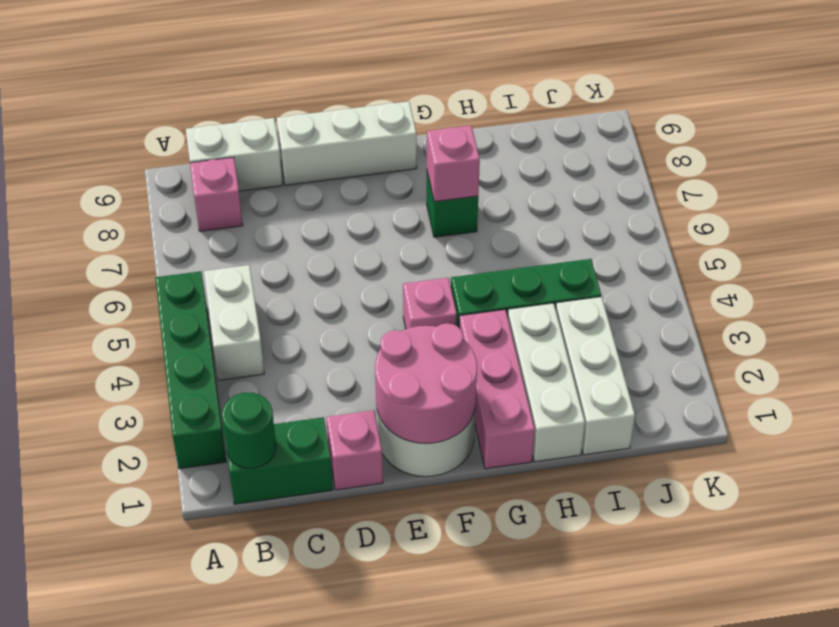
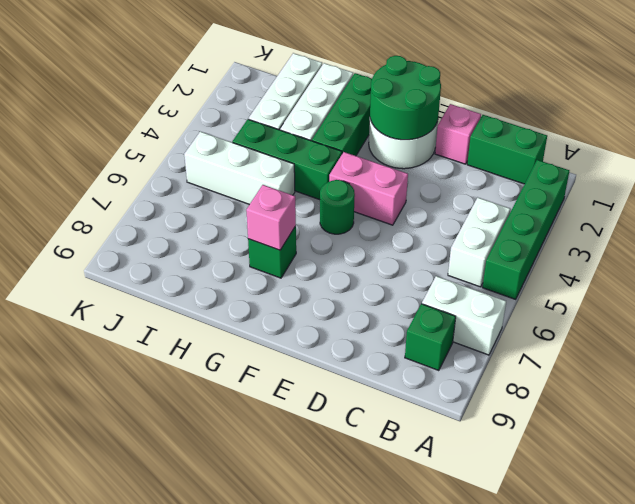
green 1x1 round brick [222,393,276,468] -> green 1x1 round brick moved to [320,180,355,234]
pink 1x1 brick [190,157,243,231] -> green 1x1 brick [405,304,456,371]
white 1x2 brick [186,118,283,191] -> white 1x2 brick moved to [422,276,506,355]
white 1x3 brick [277,101,417,185] -> white 1x3 brick moved to [184,132,295,205]
pink 2x2 round brick [375,323,477,444] -> green 2x2 round brick [370,56,441,140]
pink 1x1 brick [403,278,457,329] -> pink 1x2 brick [329,152,408,225]
pink 1x3 brick [459,310,535,469] -> green 1x3 brick [312,73,372,156]

